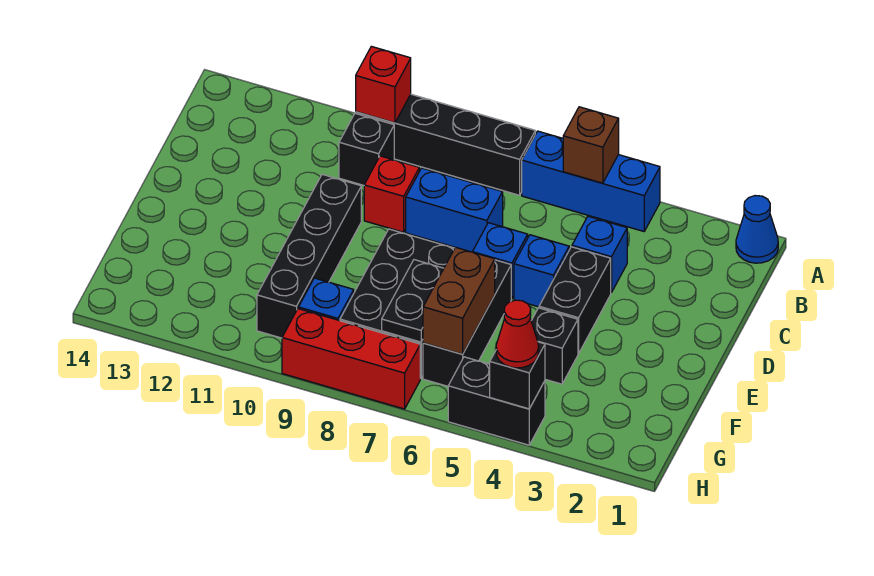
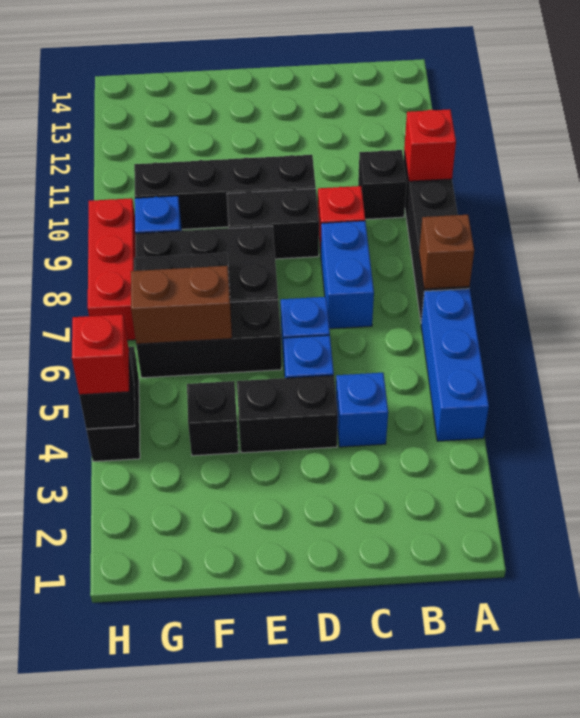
blue 1x1 cone [736,196,778,263] -> none
brown 1x1 brick [563,107,619,183] -> brown 1x1 brick moved to [419,215,474,289]
none -> black 1x2 brick [227,188,319,259]
red 1x1 cone [496,300,539,368] -> red 1x1 brick [72,314,129,395]

